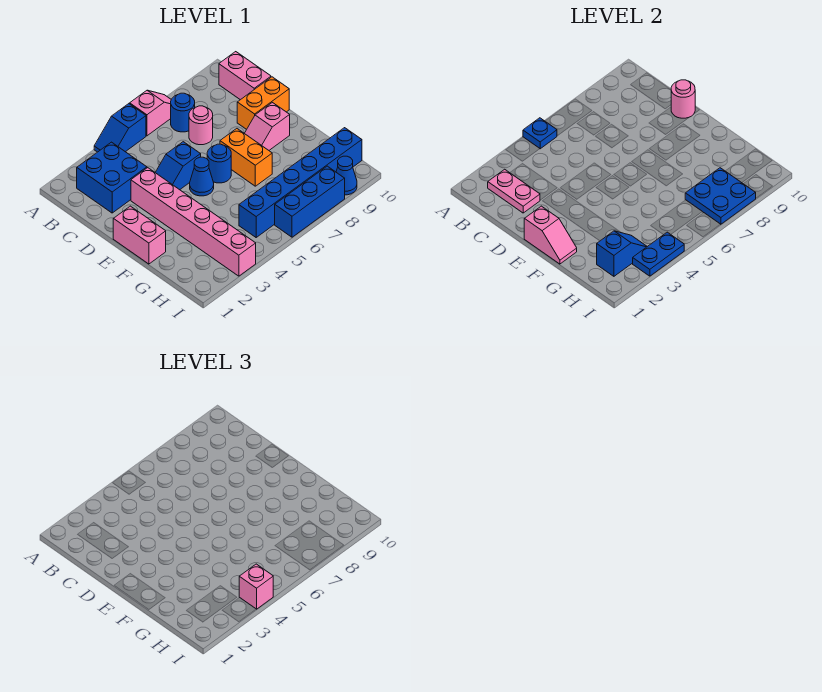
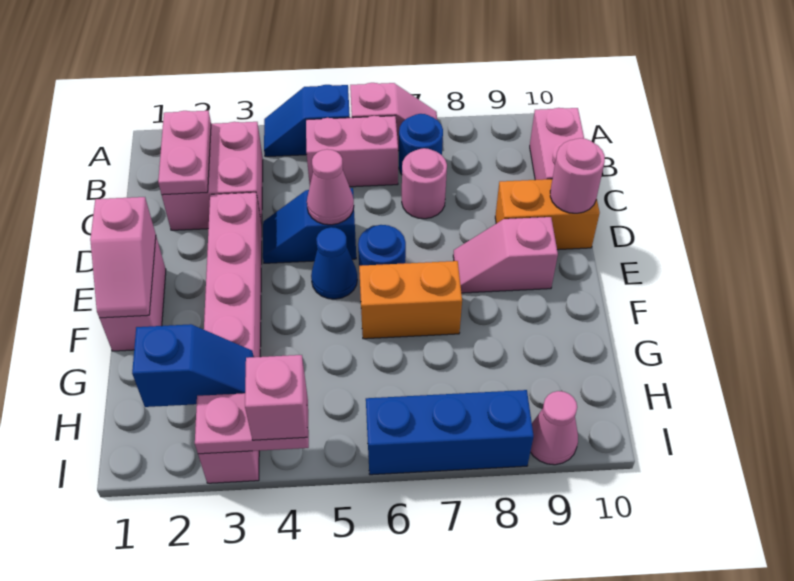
blue 1x1 plate [523,118,557,149] -> none
blue 2x2 brick [77,142,147,213] -> pink 2x2 brick [162,122,263,230]
none -> pink 1x2 brick [306,116,398,187]
none -> pink 1x1 cone [307,149,354,225]
orange 1x2 brick [220,129,272,186] -> orange 1x2 brick turned to [359,261,462,339]
blue 1x6 brick [239,128,362,237] -> none
blue 2x2 plate [685,168,756,224] -> none
blue 1x2 plate [632,232,684,276] -> pink 1x2 plate [195,393,309,454]
blue 1x1 cone [336,156,357,195] -> pink 1x1 cone [530,391,578,465]

